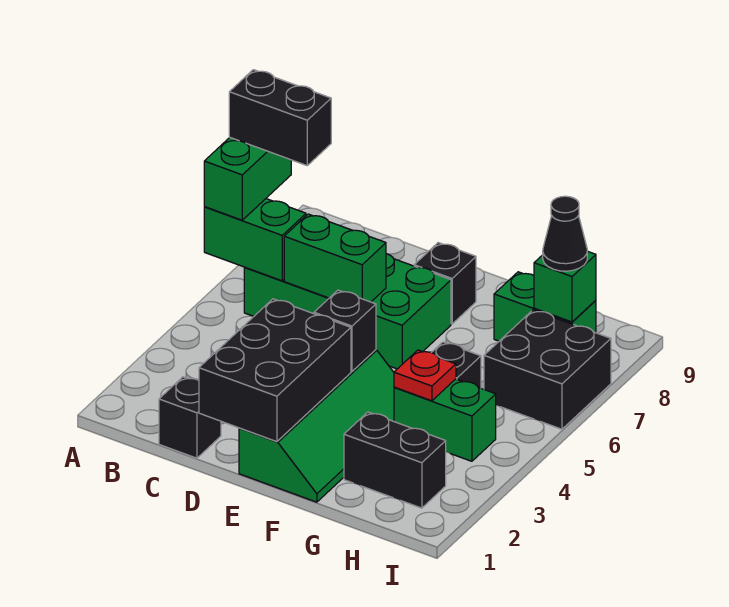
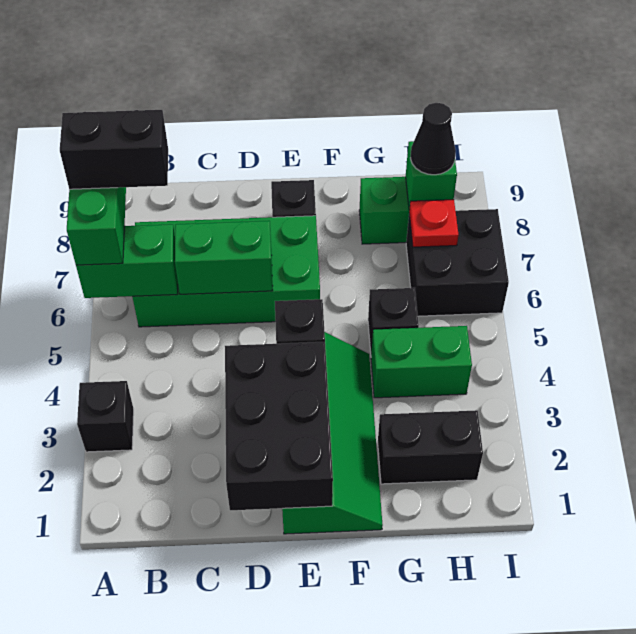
black 1x1 brick [159,377,221,458] -> black 1x1 brick moved to [77,381,134,452]
red 1x1 plate [394,350,456,401] -> red 1x1 plate moved to [409,200,458,247]

